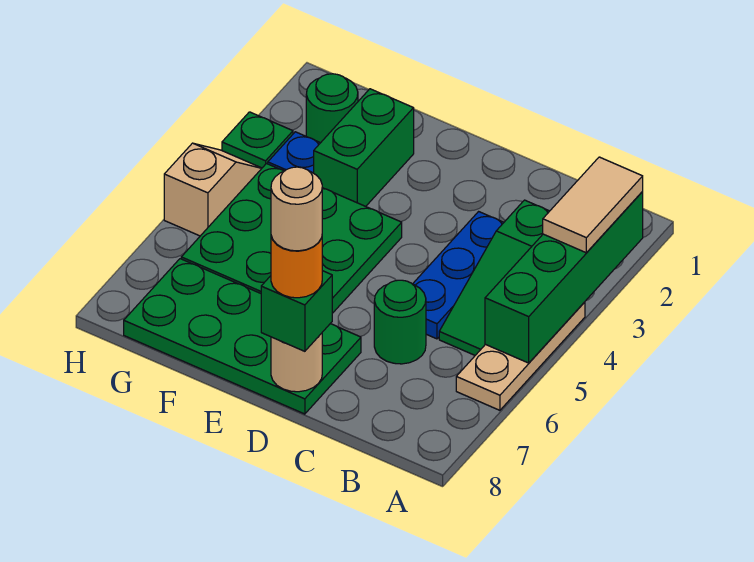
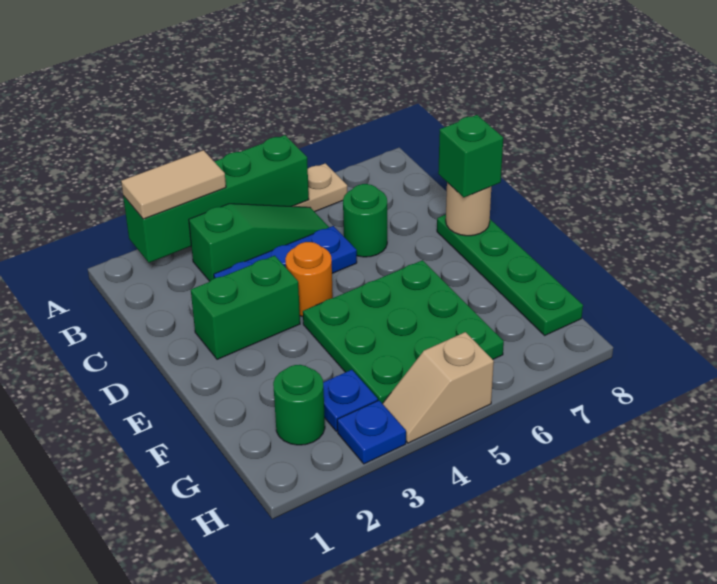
green 2x4 plate [124,259,361,414] -> green 1x4 plate [437,215,583,335]
orange 1x1 round brick [271,236,322,298] -> orange 1x1 round brick moved to [285,242,333,317]
tan 1x1 round brick [271,167,322,251] -> none
green 1x2 brick [314,89,414,206] -> green 1x2 brick moved to [191,256,300,359]
green 1x1 plate [222,112,293,168] -> blue 1x1 plate [337,400,406,464]

